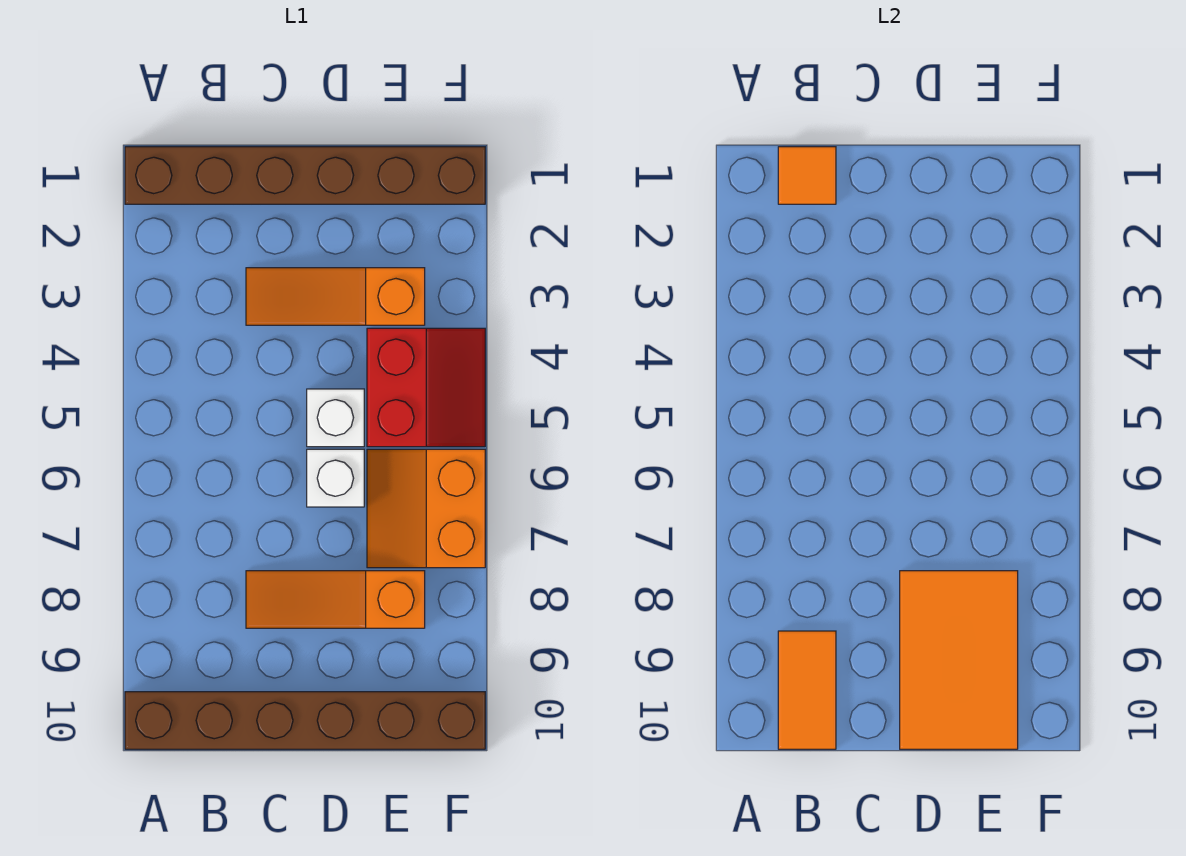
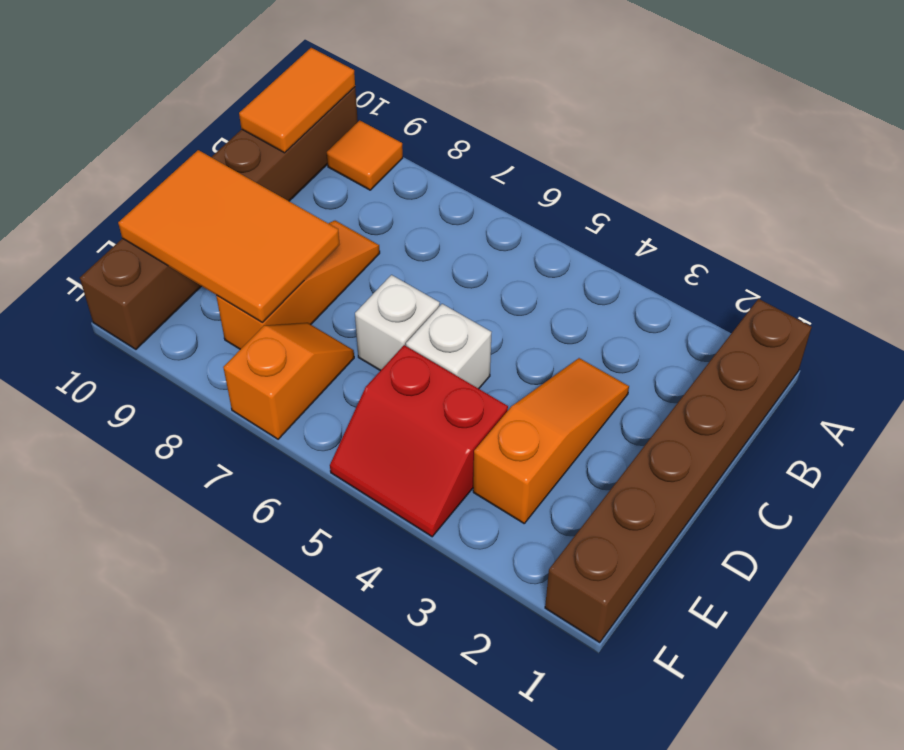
orange 1x1 tile [778,147,836,204] -> orange 1x1 tile moved to [327,120,403,190]
orange 1x2 tile [778,631,836,749] -> orange 1x2 tile turned to [239,48,355,153]
orange 2x2 slope [367,449,485,568] -> orange 1x2 slope [223,323,354,439]

